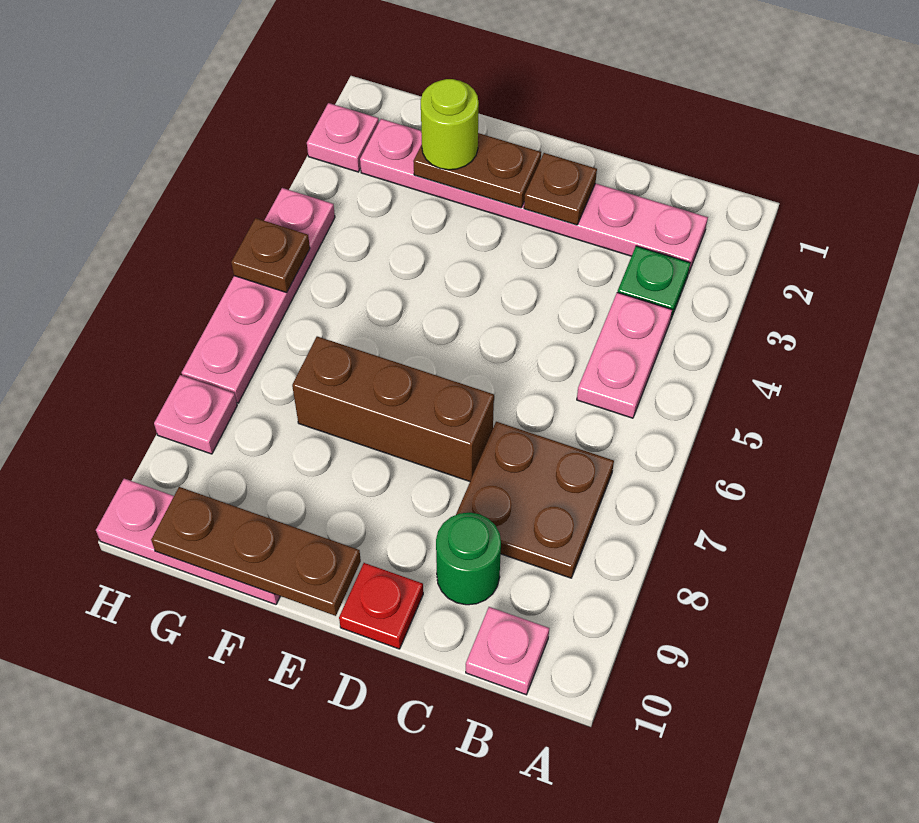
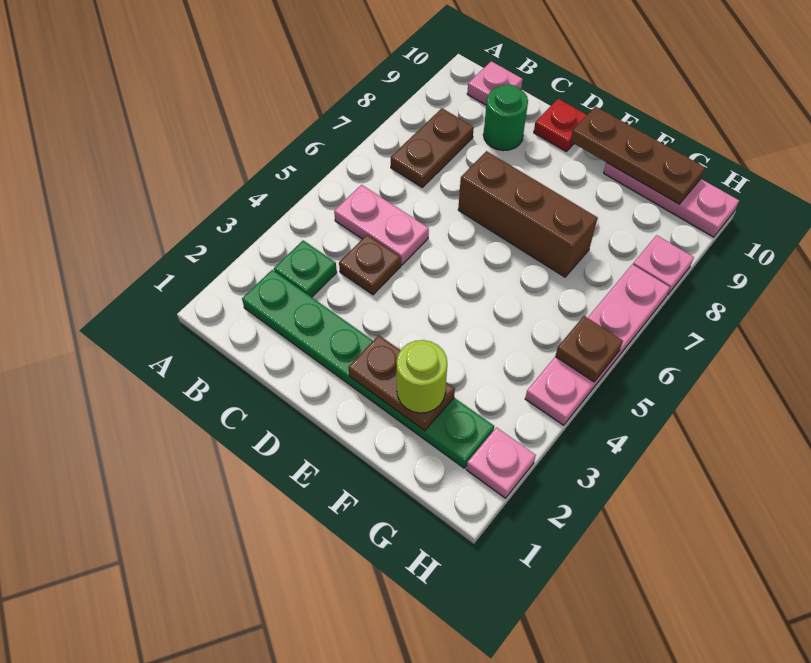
pink 1x6 plate [360,119,708,274] -> green 1x6 plate [242,270,494,468]
pink 1x2 plate [577,292,672,418] -> pink 1x2 plate turned to [334,185,429,265]
brown 2x2 plate [456,422,614,578] -> brown 1x2 plate [391,108,474,187]
brown 1x1 plate [524,153,597,225] -> brown 1x1 plate moved to [339,235,401,295]

